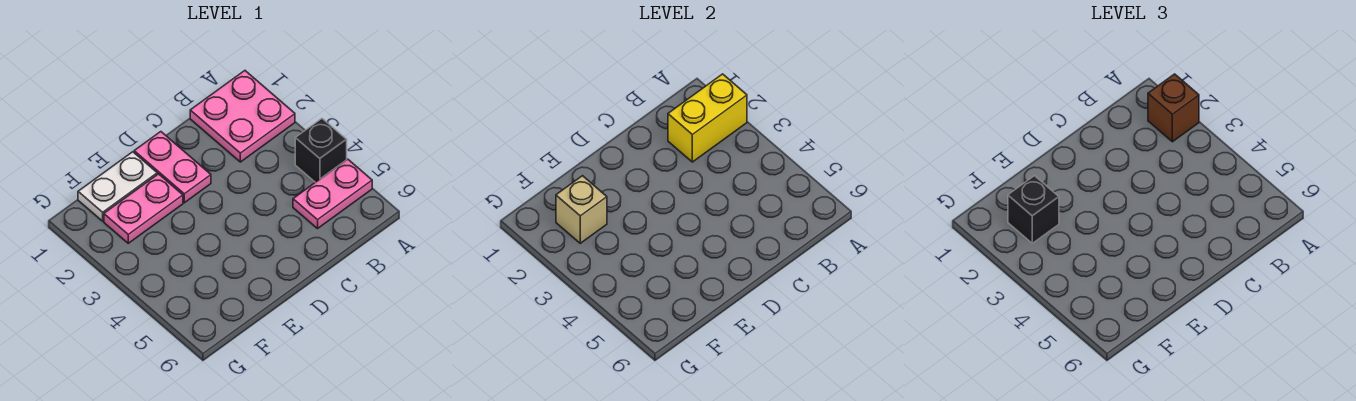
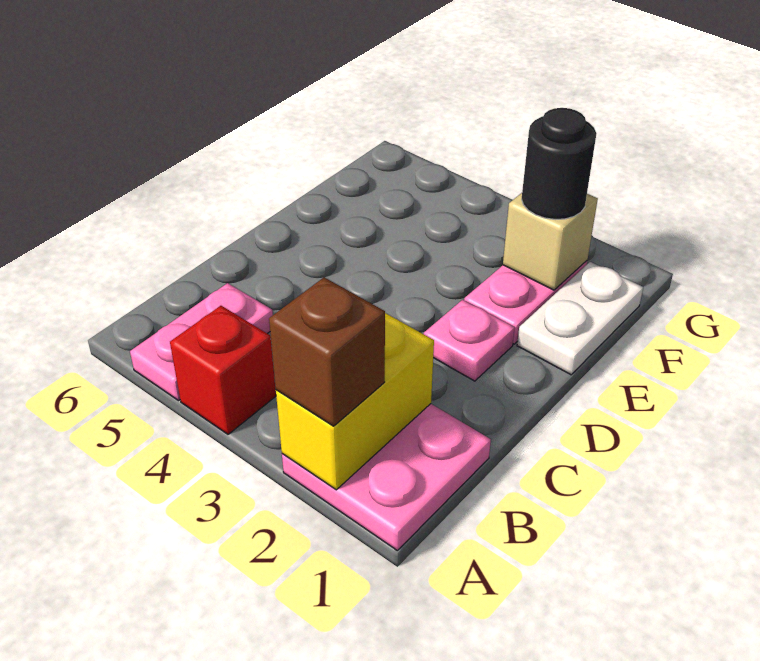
black 1x1 brick [295,119,347,182] -> red 1x1 brick [170,306,276,434]
pink 1x2 plate [134,132,211,203] -> pink 1x1 plate [424,300,515,381]
black 1x1 brick [1008,176,1059,243] -> black 1x1 round brick [522,108,597,219]

